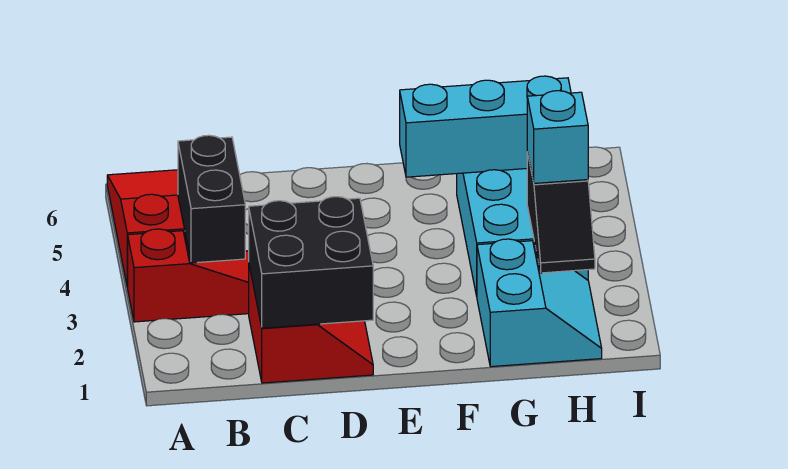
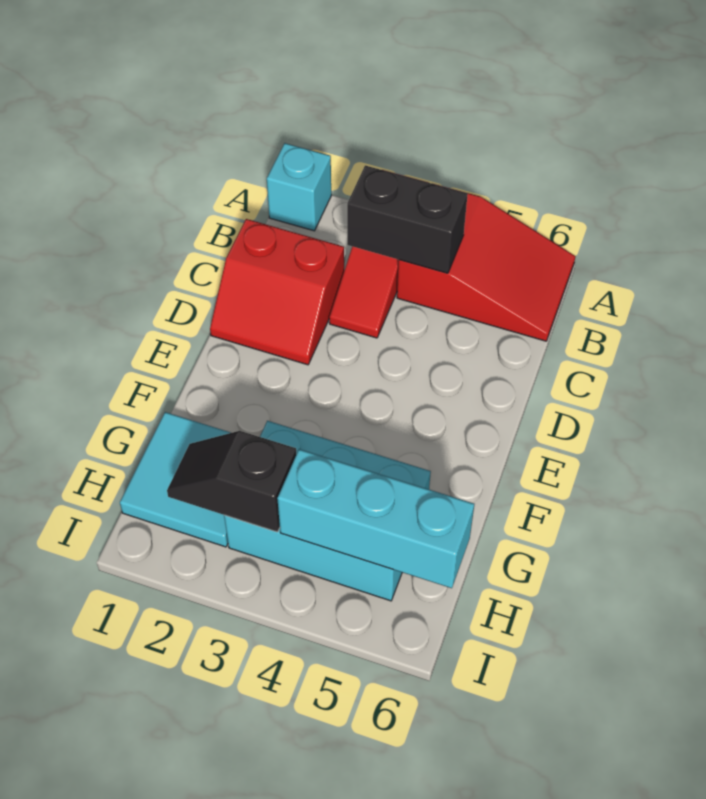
black 2x2 brick [249,197,373,328] -> none
cyan 1x3 brick [400,76,571,177] -> cyan 1x3 brick turned to [277,449,474,588]
cyan 2x2 slope [477,239,602,367] -> cyan 2x2 tile [120,412,231,547]
cyan 1x1 brick [527,91,588,183] -> cyan 1x1 brick moved to [267,143,331,231]

